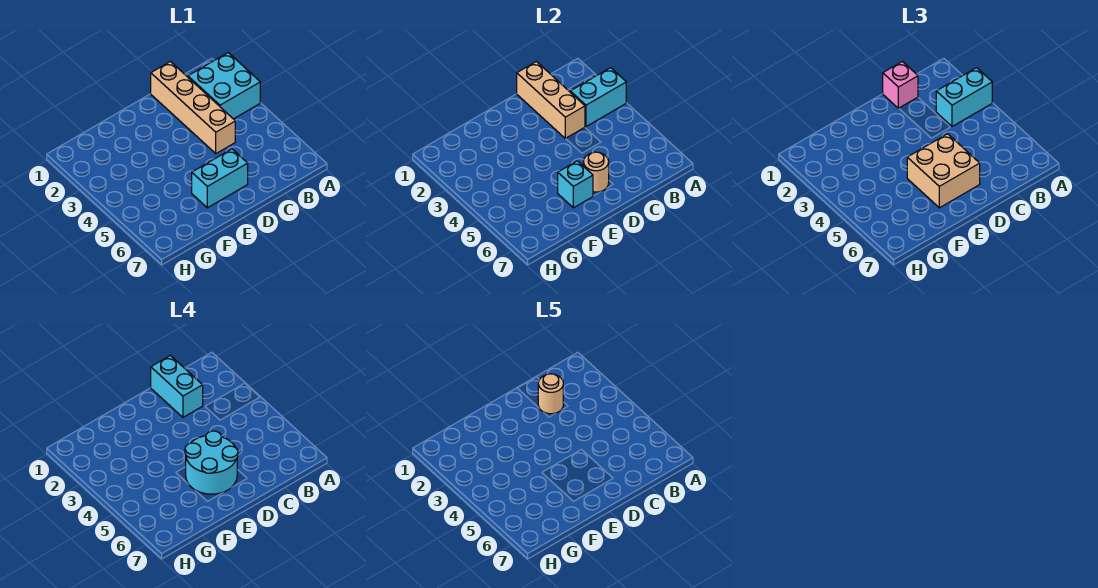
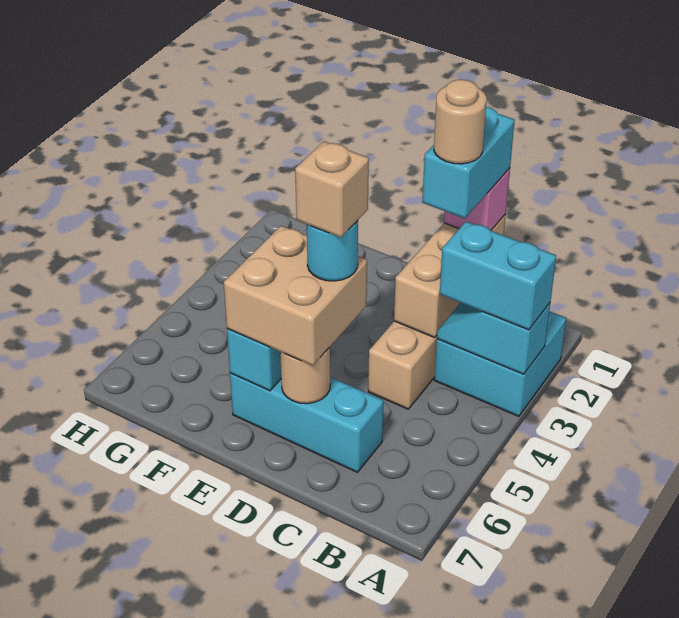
cyan 1x2 brick [570,68,626,126] -> cyan 1x2 slope [437,303,550,374]
cyan 2x2 round brick [185,431,238,494] -> cyan 1x1 round brick [307,220,358,281]
none -> tan 1x1 brick [295,141,369,238]
cyan 1x2 brick [192,149,248,208] -> cyan 1x3 brick [230,373,383,472]

